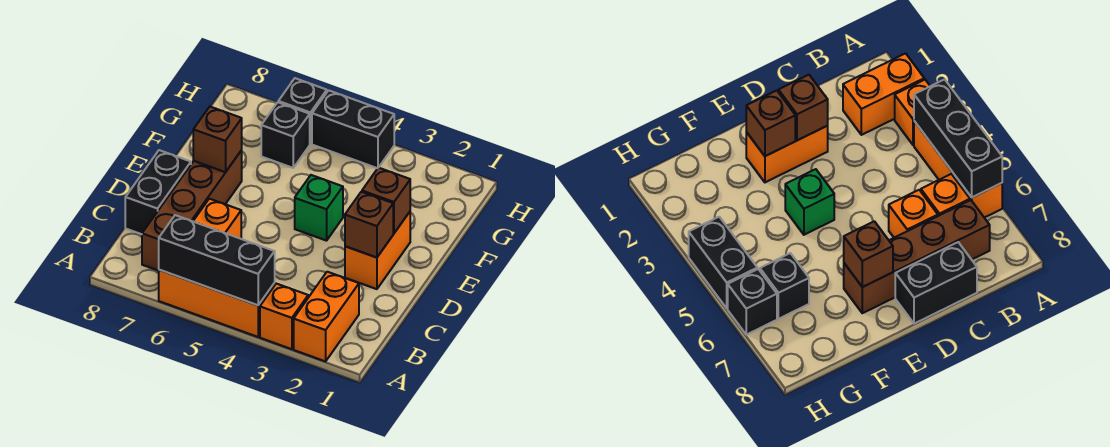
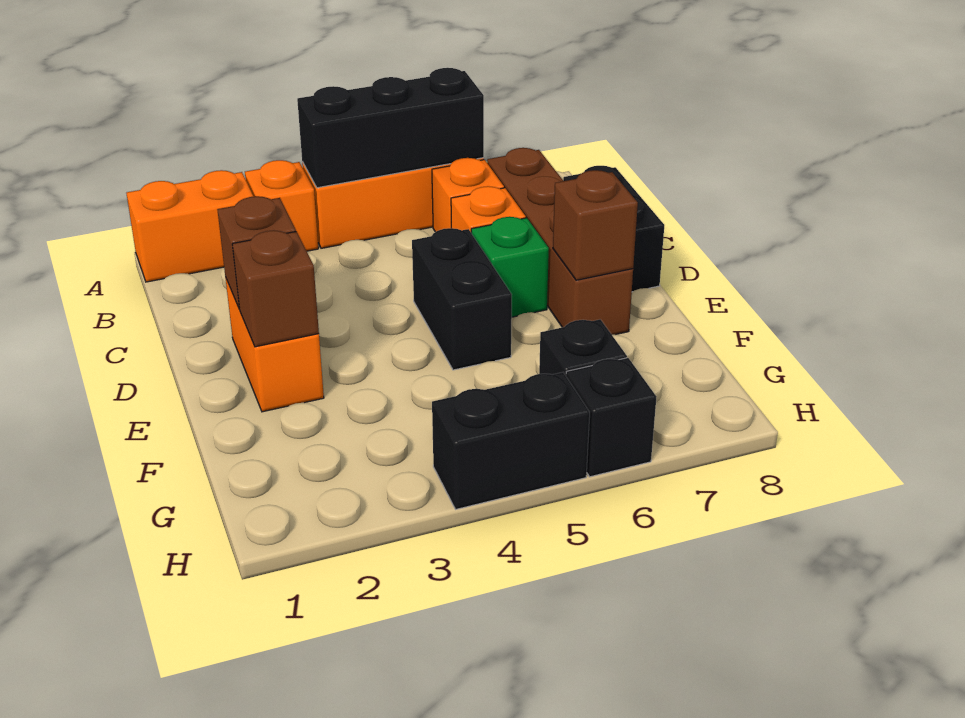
orange 1x2 brick [294,272,359,361] -> orange 1x2 brick turned to [127,170,254,282]
none -> black 1x2 brick [412,228,512,370]
green 1x1 brick [295,175,343,241] -> green 1x1 brick moved to [471,217,549,317]

